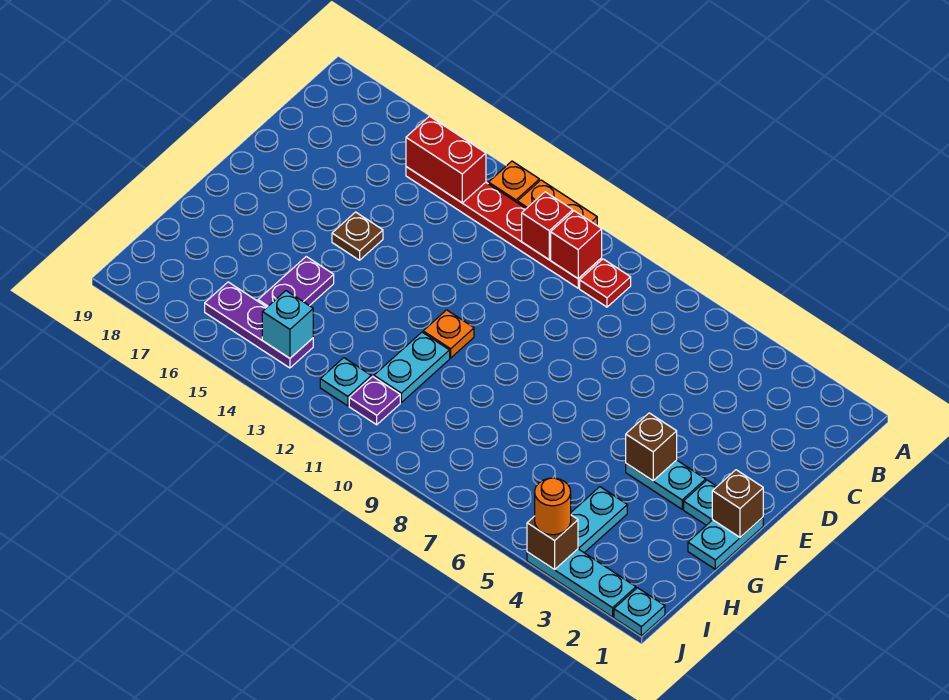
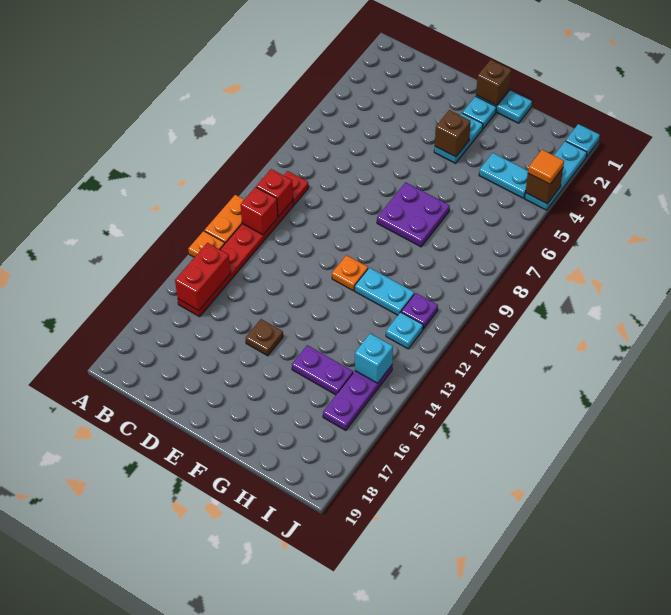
none -> purple 2x2 plate [377,182,450,247]
orange 1x1 round brick [535,478,571,535] -> orange 1x1 tile [528,150,564,184]

